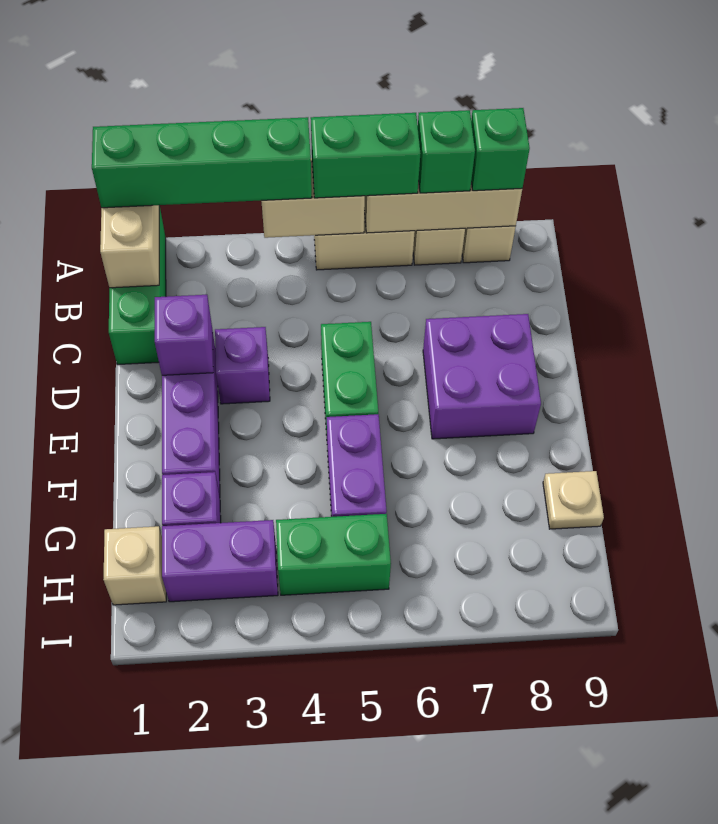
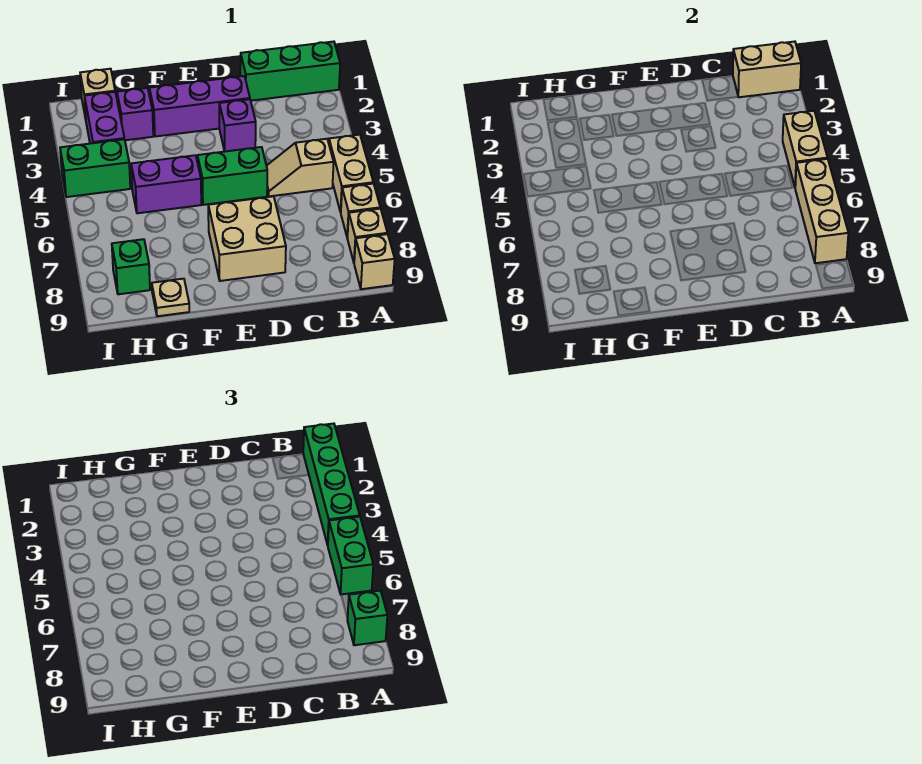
green 1x1 brick [418,110,475,193] -> green 1x1 brick moved to [112,239,150,294]
none -> tan 1x1 brick [354,234,395,289]
none -> tan 1x2 slope [267,139,334,196]
purple 1x1 brick [155,295,213,375] -> none
purple 2x2 brick [423,314,541,439] -> tan 2x2 brick [208,196,286,281]
green 1x2 brick [276,514,391,595] -> green 1x2 brick turned to [60,139,130,197]

